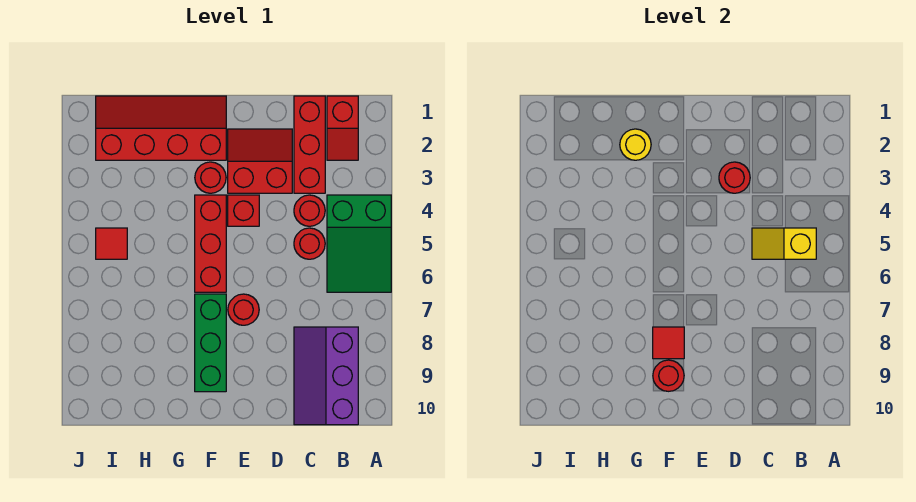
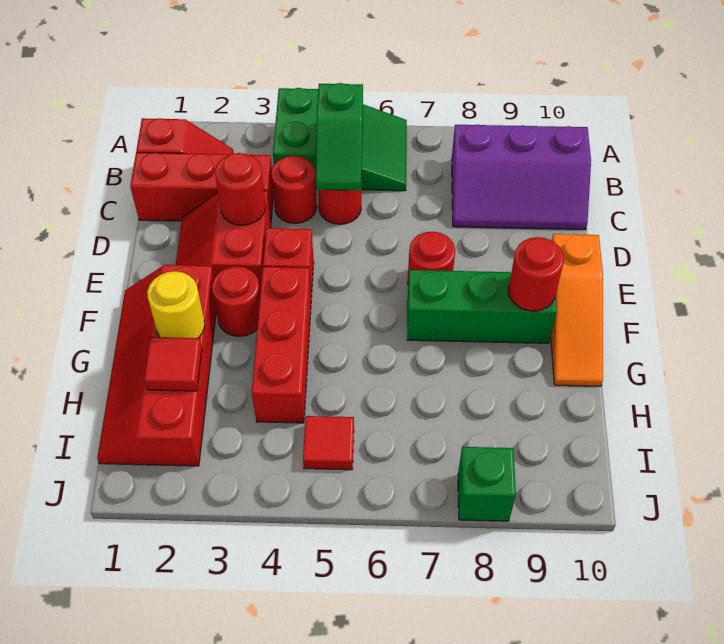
yellow 1x2 slope [752,228,816,259] -> green 1x2 slope [316,83,363,191]
none -> orange 1x3 slope [551,234,603,386]
red 1x3 brick [195,195,226,292] -> red 1x3 brick turned to [252,267,311,423]
red 1x1 tile [653,327,684,359] -> red 1x1 tile moved to [144,337,202,391]
none -> green 1x1 brick [458,447,516,521]

